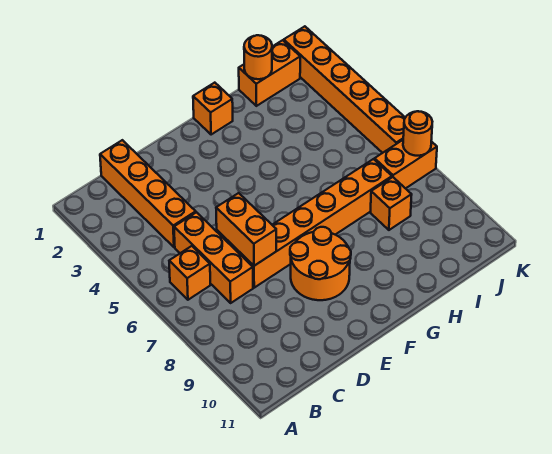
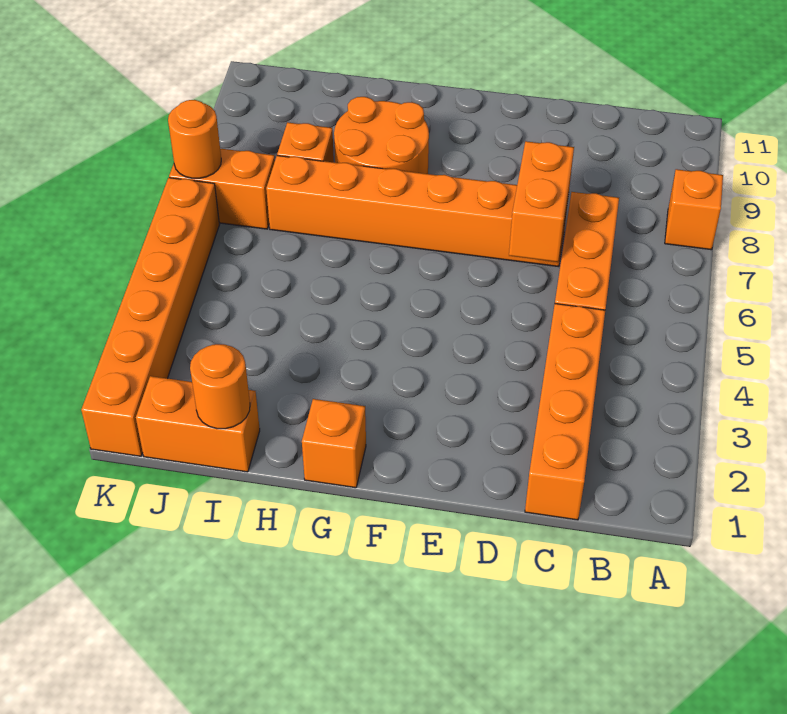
orange 1x1 brick [169,246,210,300] -> orange 1x1 brick moved to [665,169,723,250]
orange 2x2 round brick [290,227,351,300] -> orange 2x2 round brick moved to [334,97,429,174]

